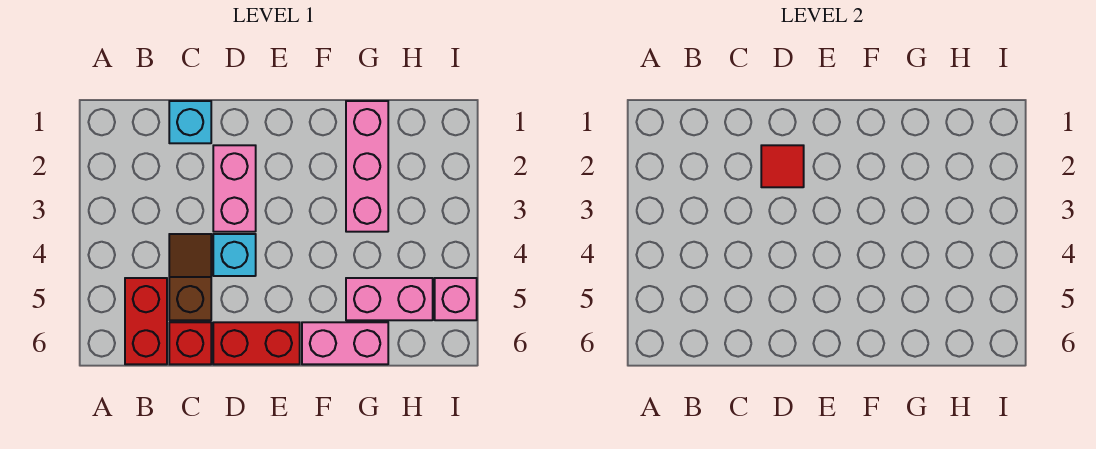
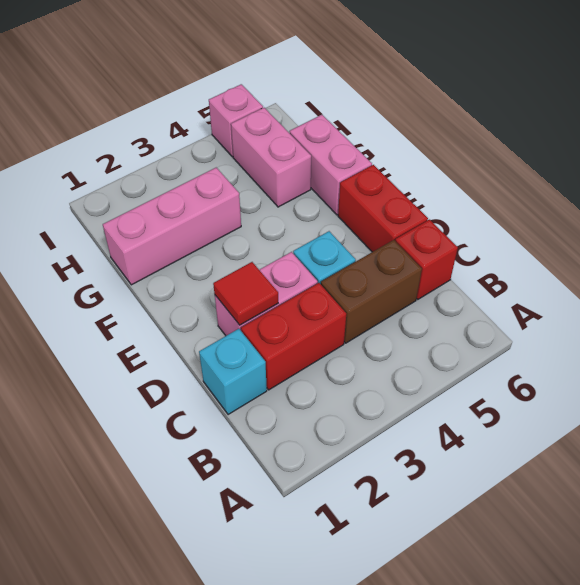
red 1x2 brick [125,278,167,364] -> red 1x2 brick moved to [241,283,346,390]
brown 1x2 slope [169,234,211,320] -> brown 1x2 brick [321,240,422,343]

